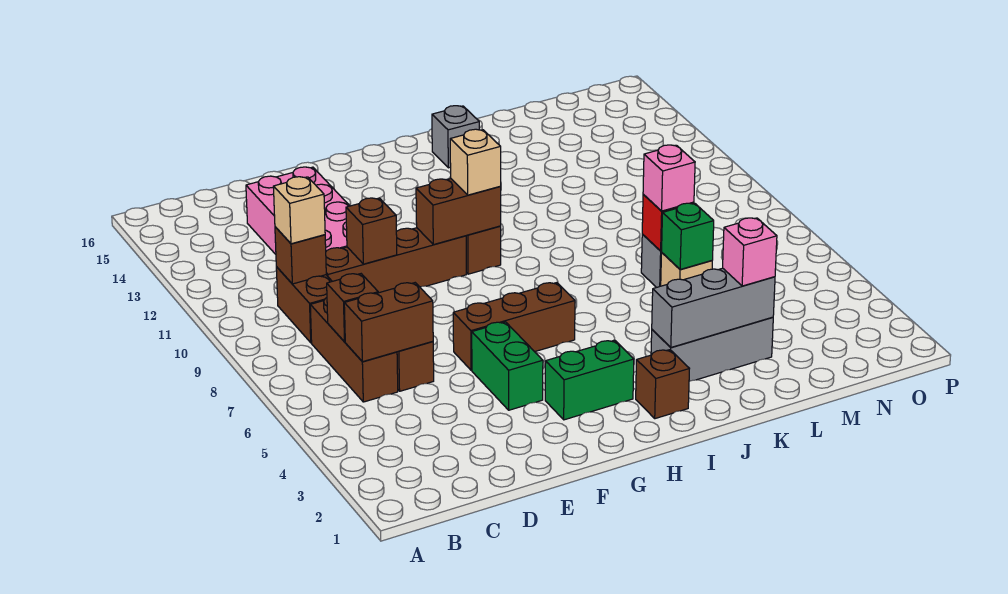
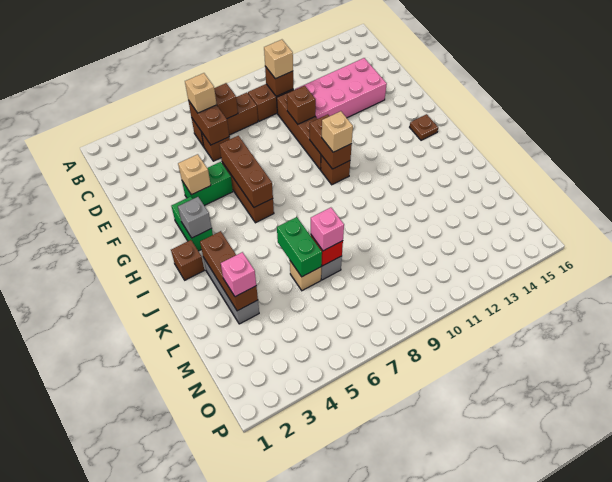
none -> tan 1x1 brick [185,73,217,113]
none -> tan 1x1 brick [178,154,211,195]
none -> brown 1x3 brick [219,136,273,207]
none -> brown 1x1 plate [410,114,438,140]
grey 1x3 brick [652,268,775,348] -> brown 1x3 brick [200,231,258,311]
grey 1x1 brick [432,106,479,168] -> grey 1x1 brick moved to [178,197,212,238]
green 1x1 brick [662,203,714,270] -> green 1x2 brick [277,217,322,277]

